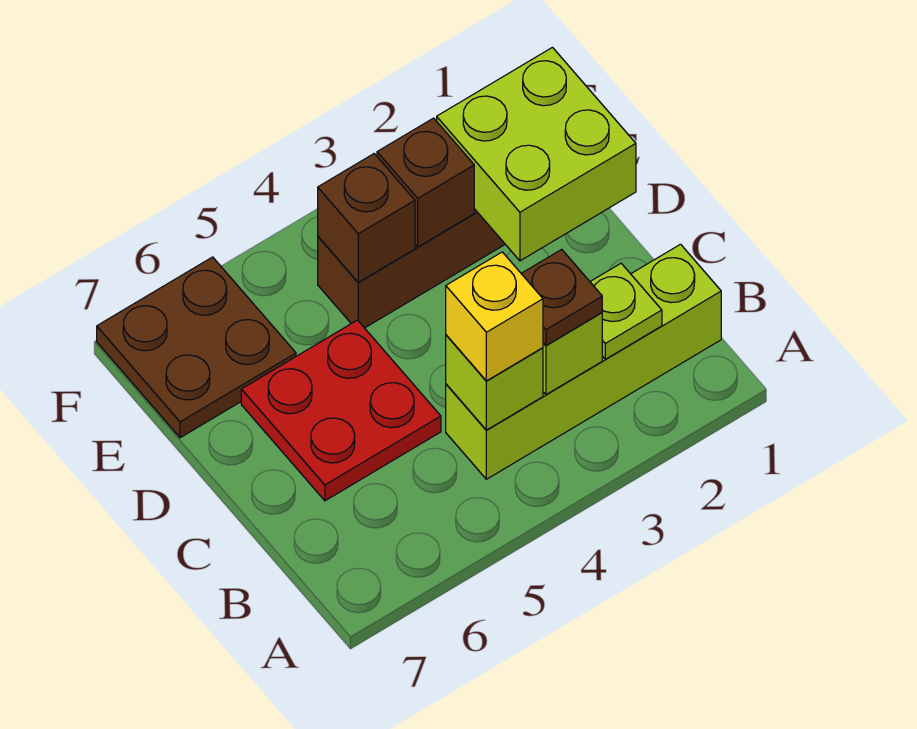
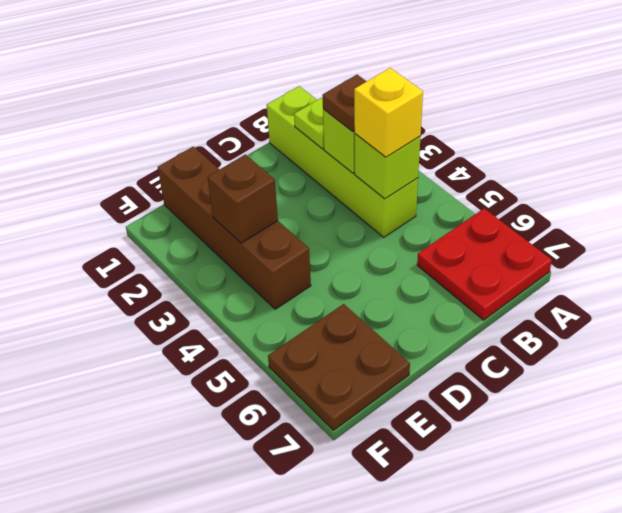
red 2x2 plate [241,320,441,501] -> red 2x2 plate moved to [417,208,552,320]
lime 2x2 brick [437,47,636,261] -> none
brown 1x1 brick [318,154,415,282] -> none

